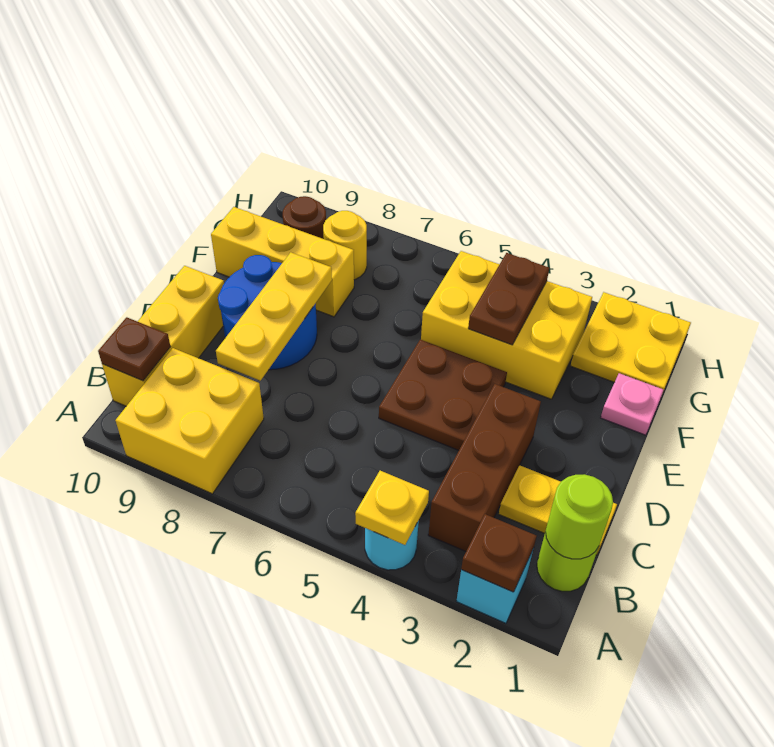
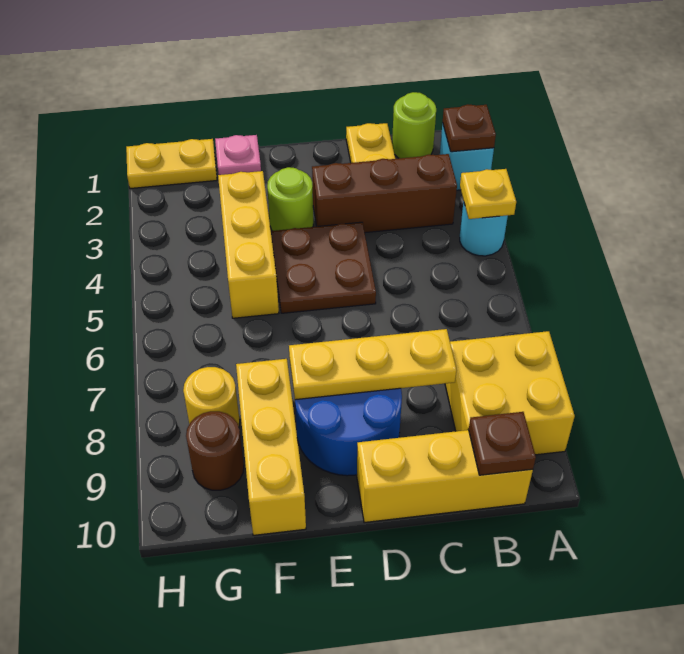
lime 1x1 round brick [545,474,613,559] -> lime 1x1 round brick moved to [267,167,313,231]
yellow 2x3 brick [421,251,592,399] -> yellow 1x3 brick [218,171,279,318]
brown 1x2 plate [468,253,549,345] -> none
yellow 2x2 plate [571,292,691,392] -> yellow 1x2 plate [126,139,217,189]

